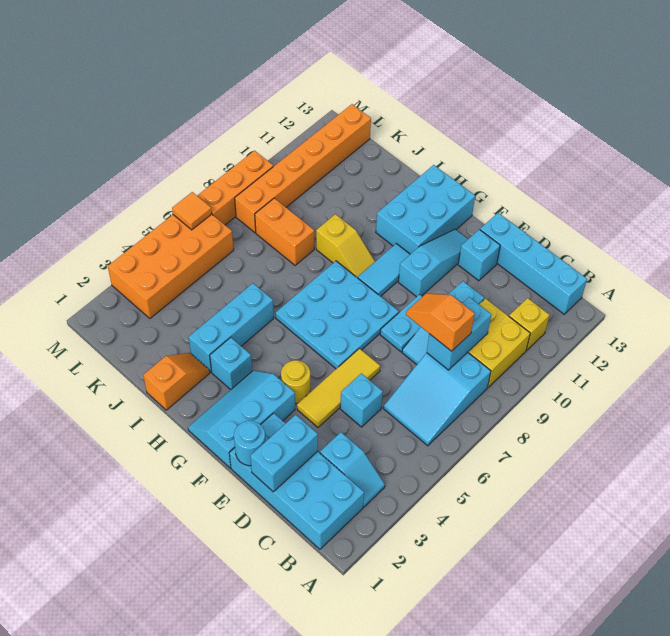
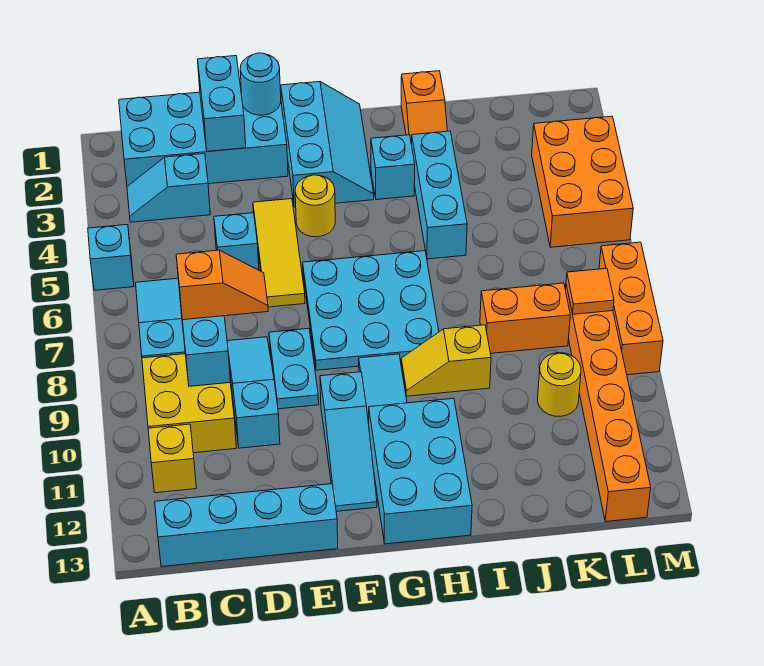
cyan 1x1 brick [458,229,500,281] -> cyan 1x1 brick moved to [88,224,134,290]
none -> yellow 1x1 round brick [538,353,581,416]
orange 2x4 brick [108,214,234,318] -> orange 2x3 brick [532,116,633,247]
orange 1x1 tile [172,192,212,230] -> orange 1x1 tile moved to [566,268,614,314]

